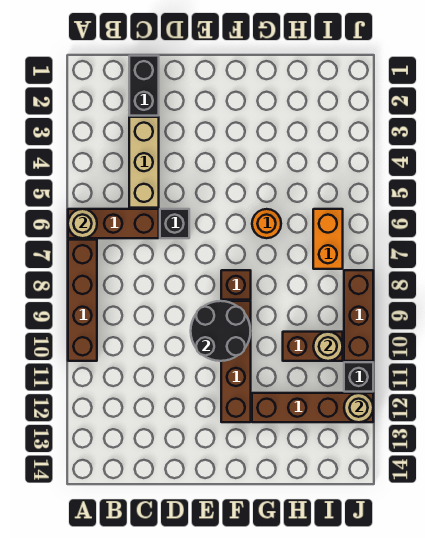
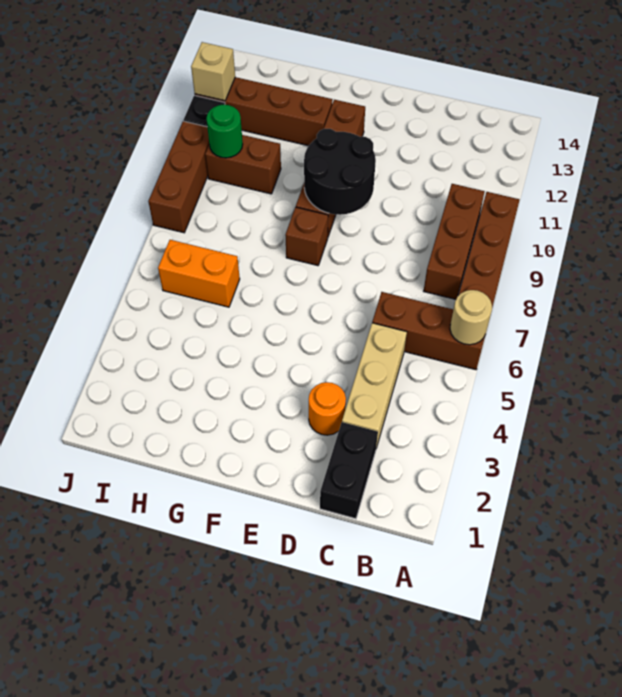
none -> brown 1x3 brick [424,184,485,299]
black 1x1 brick [160,209,189,238] -> none
orange 1x1 round brick [252,209,281,238] -> orange 1x1 round brick moved to [309,382,346,435]
orange 1x2 brick [313,209,343,269] -> orange 1x2 brick turned to [158,240,240,307]
tan 1x1 round brick [313,332,343,361] -> green 1x1 round brick [206,105,243,158]
tan 1x1 round brick [344,393,373,422] -> tan 1x1 brick [191,42,235,101]

